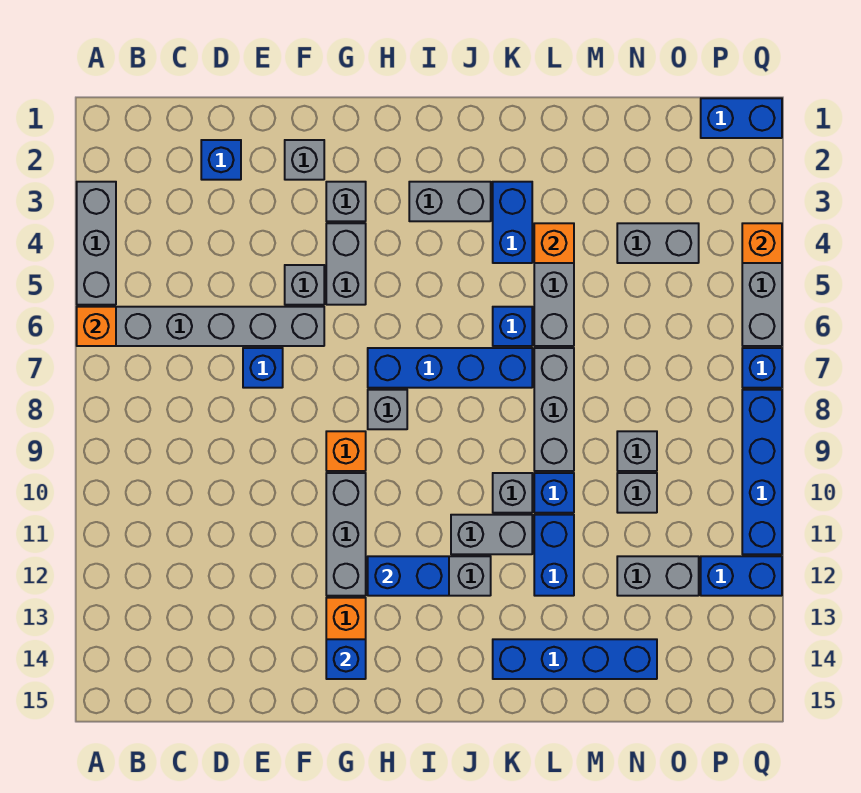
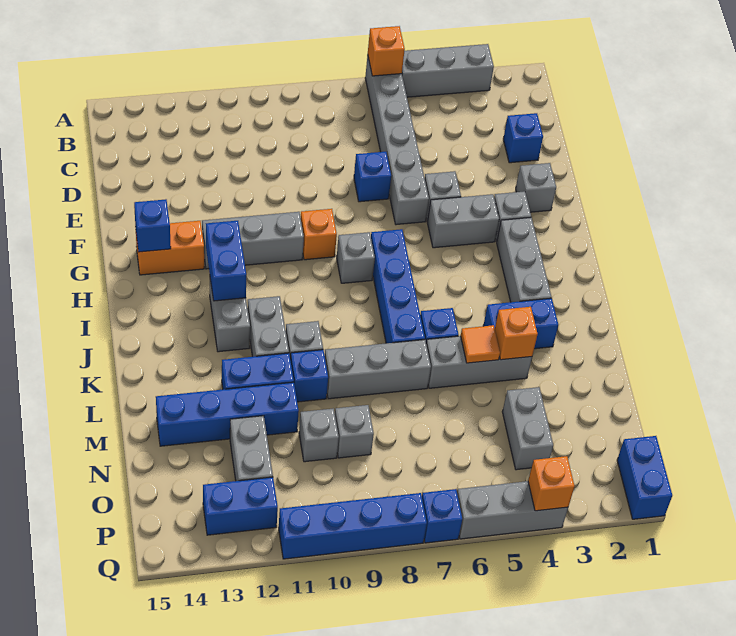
grey 1x2 brick [409,182,491,221] -> grey 1x3 brick [497,218,551,302]
blue 1x4 brick [493,639,657,679] -> blue 1x4 brick turned to [156,382,299,446]
none -> orange 1x1 tile [461,325,500,363]
blue 1x2 brick [701,556,782,596] -> blue 1x2 brick turned to [203,477,278,535]

